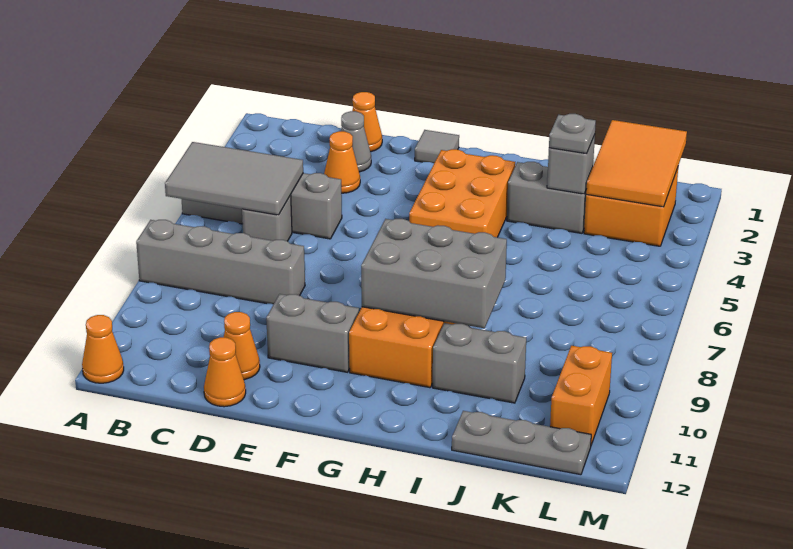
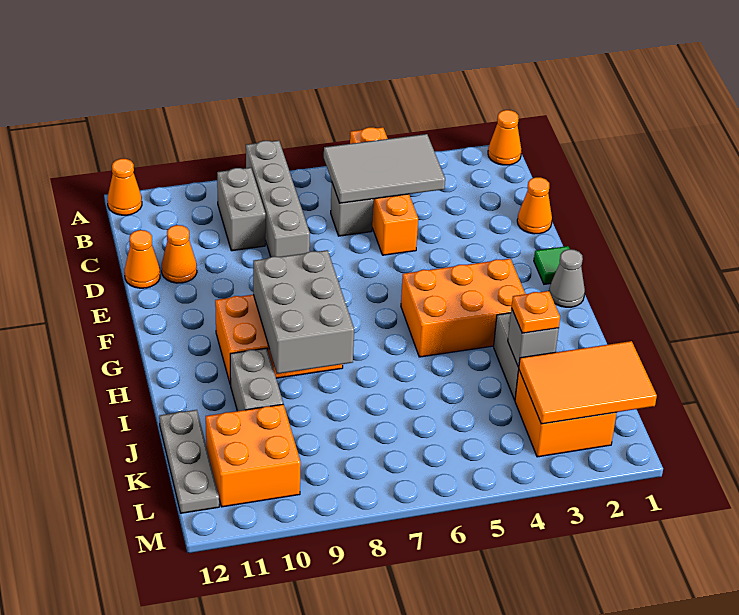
grey 1x4 brick [182,173,342,239] -> orange 1x4 brick [350,127,418,255]
grey 2x3 tile [165,142,303,215] -> grey 2x3 tile turned to [324,134,445,203]
grey 1x1 cone [341,111,371,172] -> grey 1x1 cone moved to [549,249,585,307]
orange 1x1 cone [324,131,360,193] -> orange 1x1 cone moved to [488,110,521,165]
grey 1x2 brick [266,294,359,372] -> grey 1x2 brick moved to [217,168,266,251]
grey 1x1 tile [415,130,459,163] -> green 1x1 tile [534,246,570,284]
grey 1x1 plate [549,114,596,154] -> orange 1x1 plate [511,291,560,333]
orange 1x2 brick [550,346,612,445] -> orange 2x2 brick [206,404,301,507]

